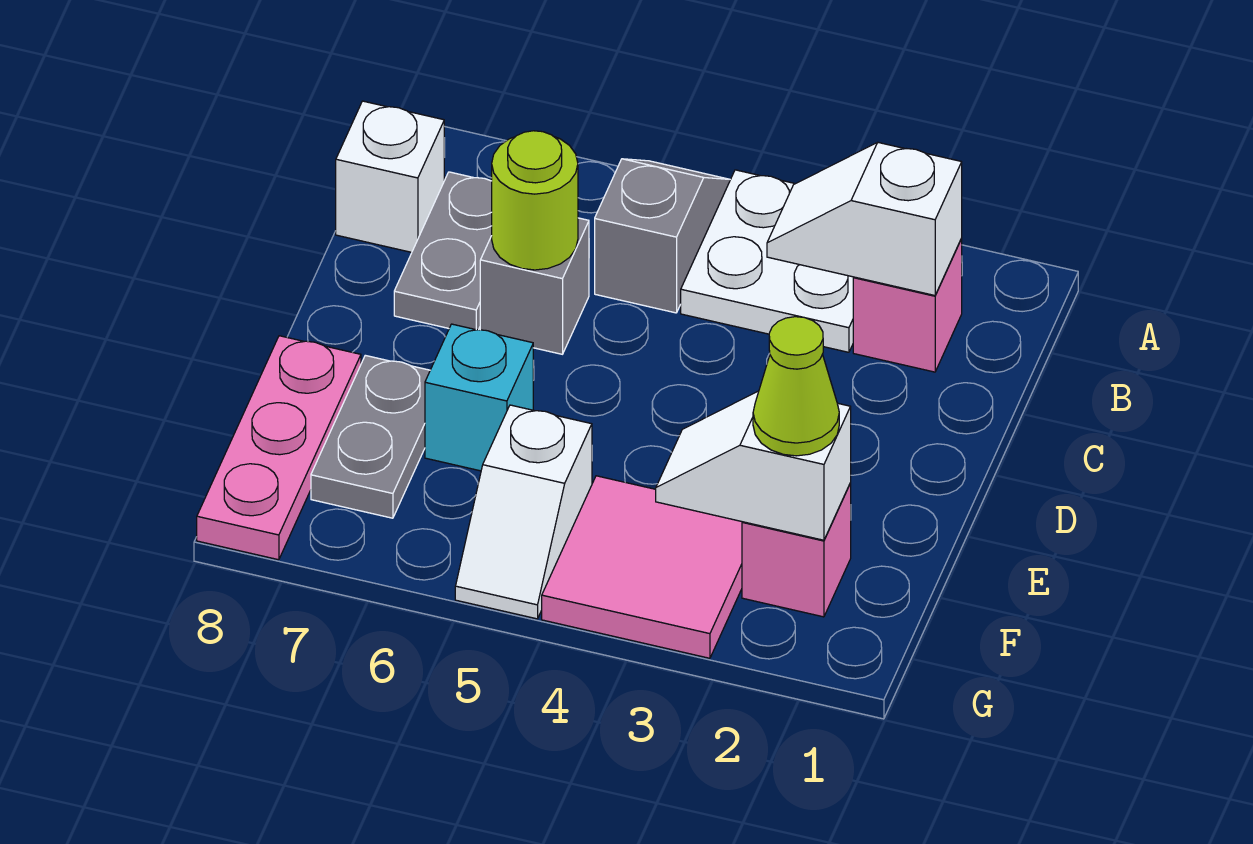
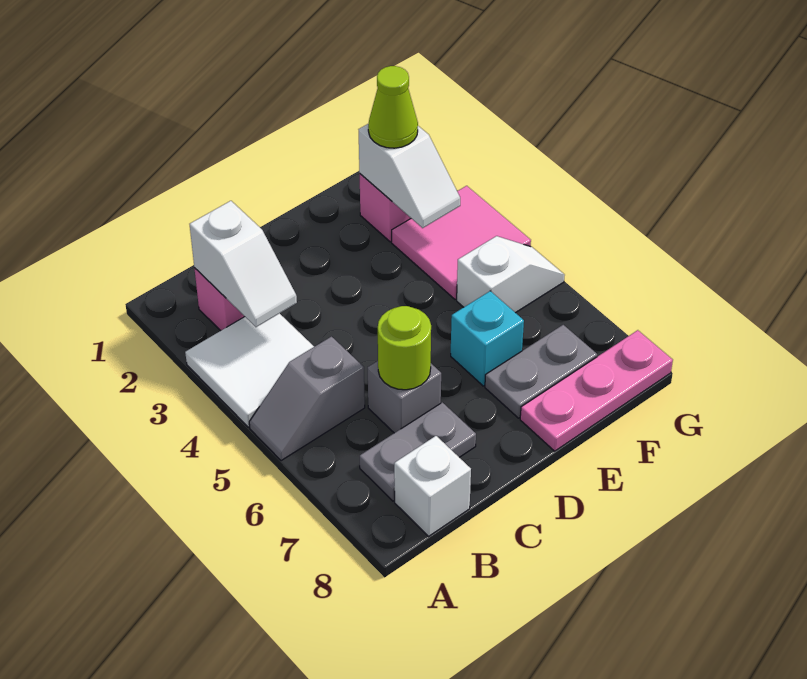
white 2x2 plate [681,170,853,352] -> white 2x2 tile [185,313,314,427]

